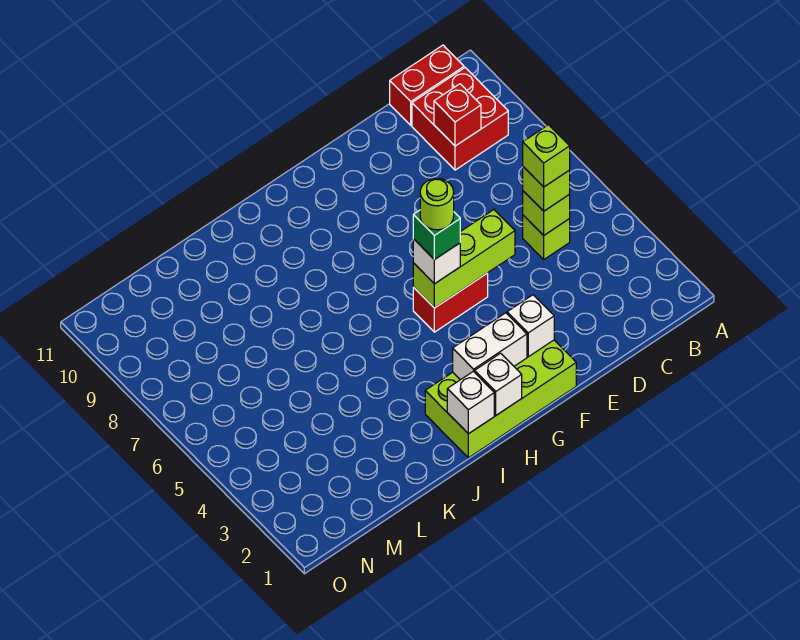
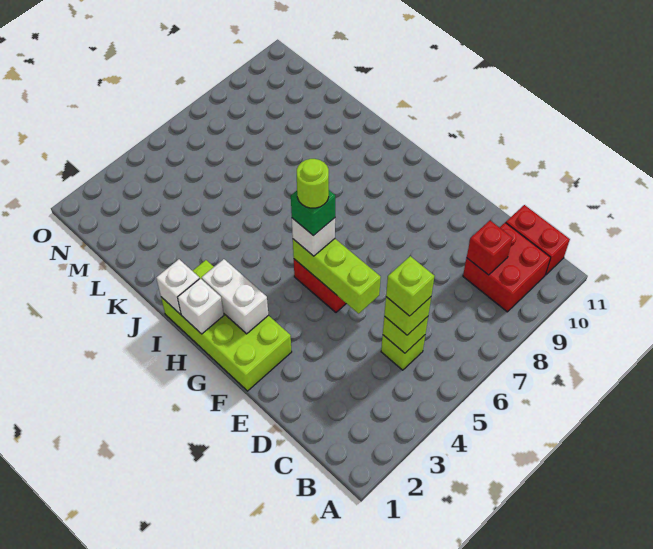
white 1x1 brick [507,295,554,357] -> none

